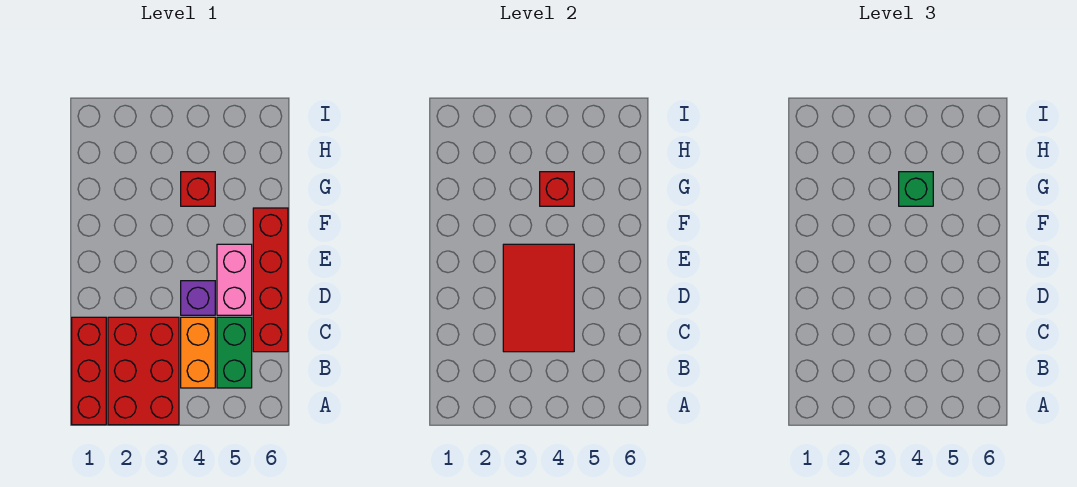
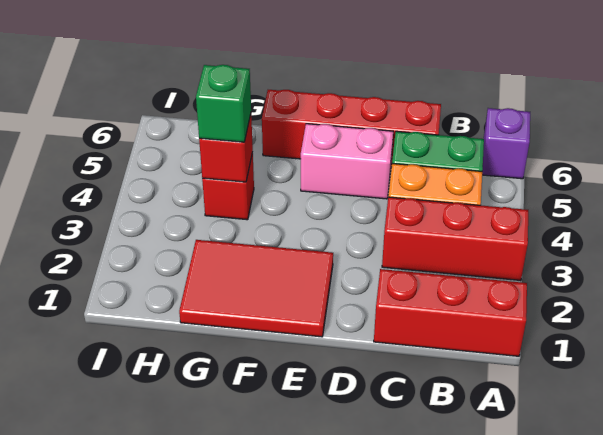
red 2x3 brick [108,317,179,425] -> red 1x3 brick [382,197,528,280]
red 2x3 tile [503,244,574,352] -> red 2x3 tile moved to [179,240,333,337]
purple 1x1 brick [181,281,215,315] -> purple 1x1 brick moved to [482,108,530,179]

